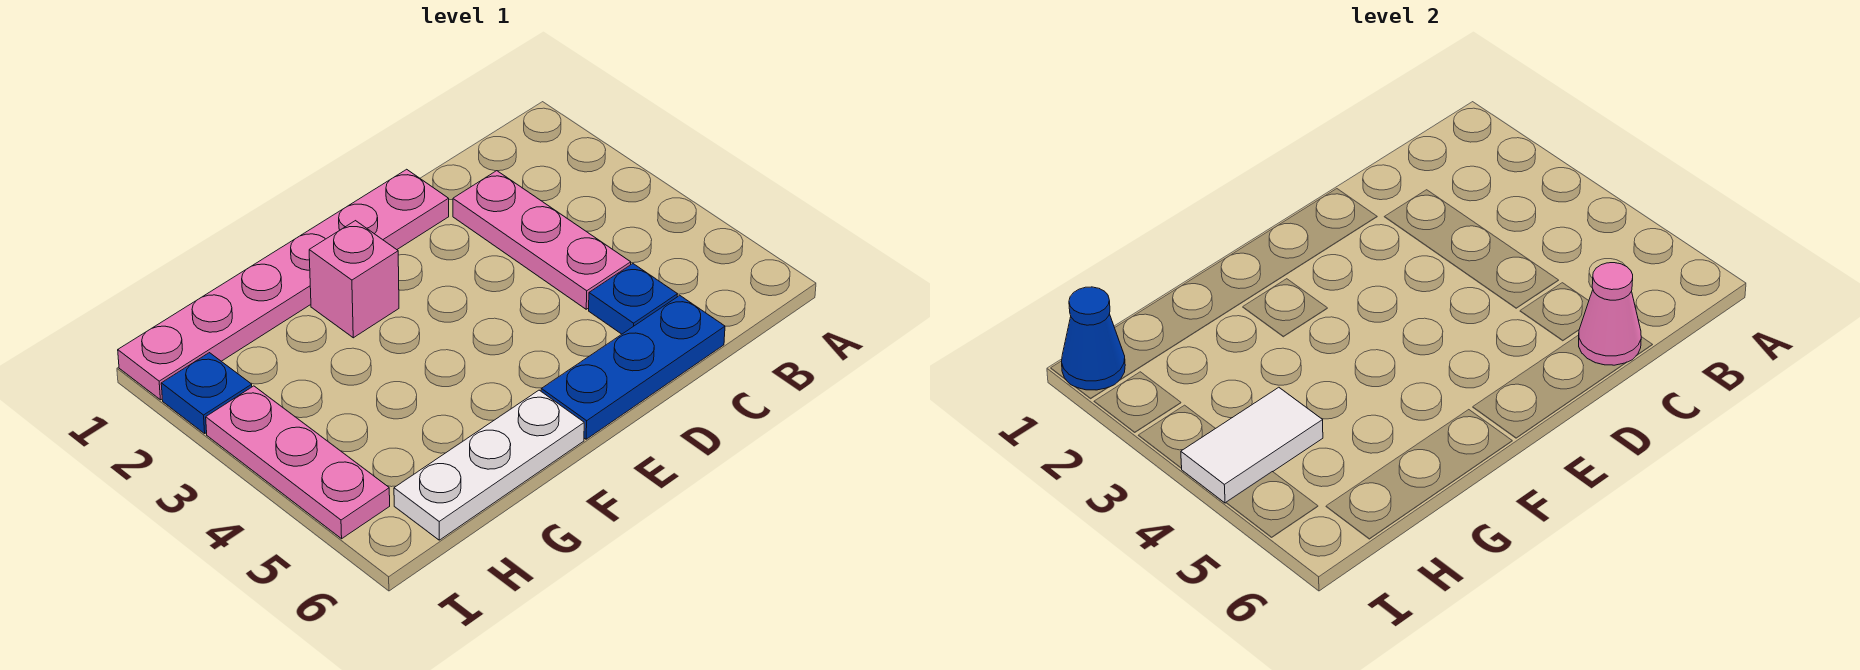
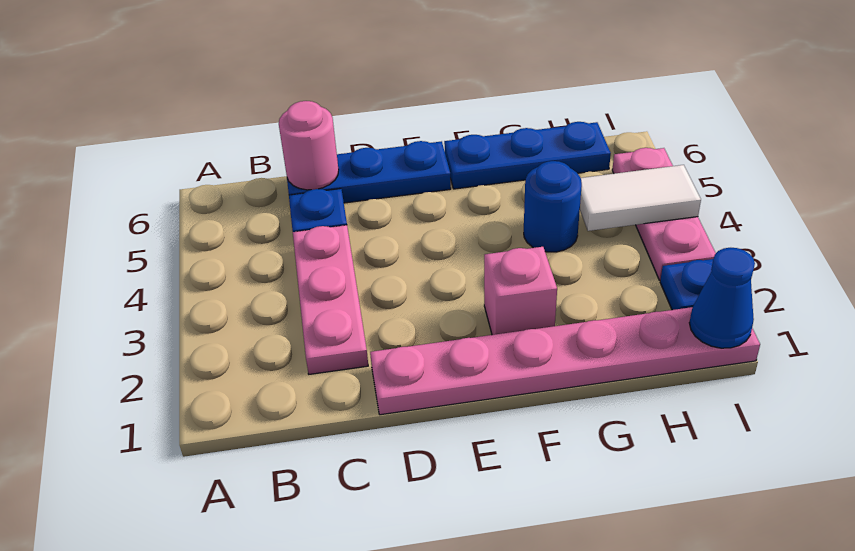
pink 1x1 cone [1579,263,1641,365] -> pink 1x1 round brick [279,101,339,190]
white 1x3 plate [394,390,584,540] -> blue 1x3 plate [444,122,611,189]
none -> blue 1x1 round brick [524,161,582,252]

